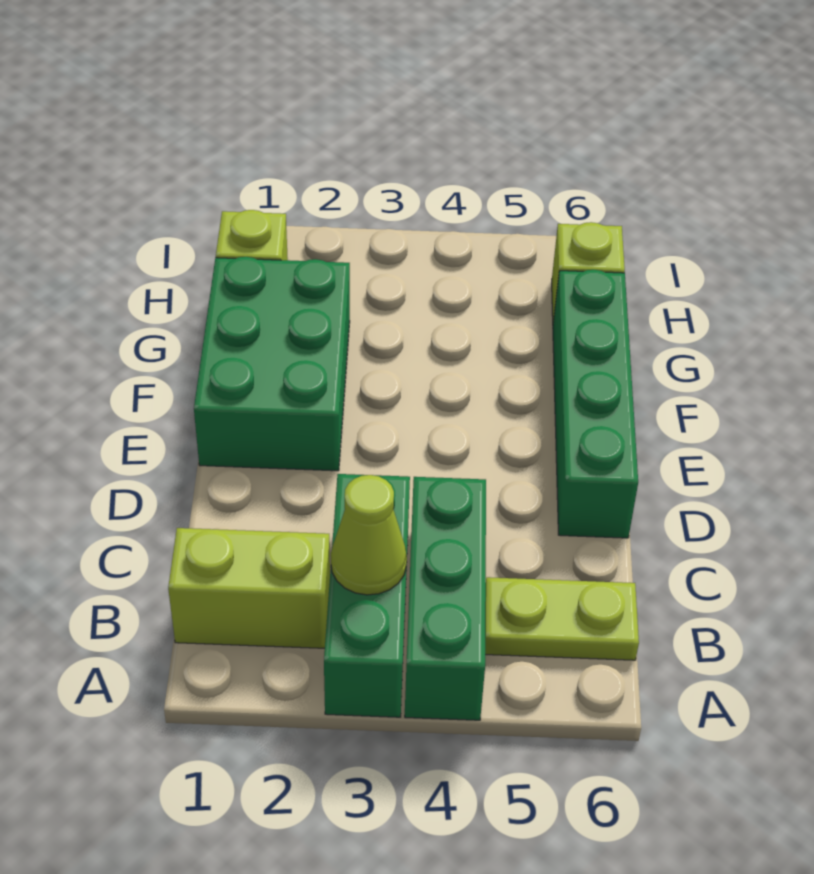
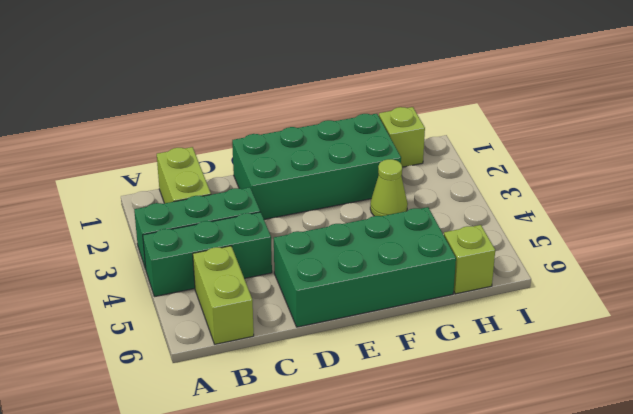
lime 1x1 cone [331,475,407,595] -> lime 1x1 cone moved to [370,159,408,216]
lime 1x2 plate [485,577,639,660] -> lime 1x2 brick [193,246,254,344]
green 1x4 brick [553,270,638,538] -> green 2x4 brick [274,207,456,327]
green 2x3 brick [194,257,350,471] -> green 2x4 brick [232,114,401,219]

